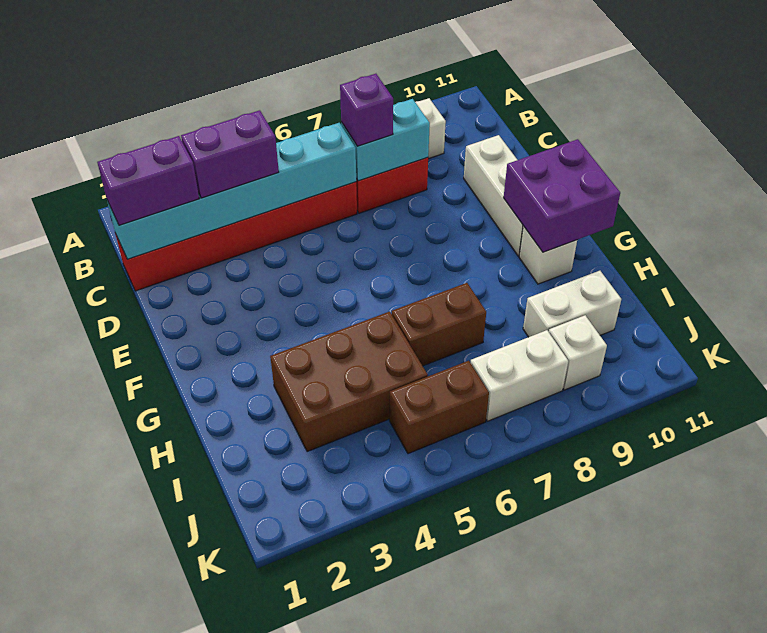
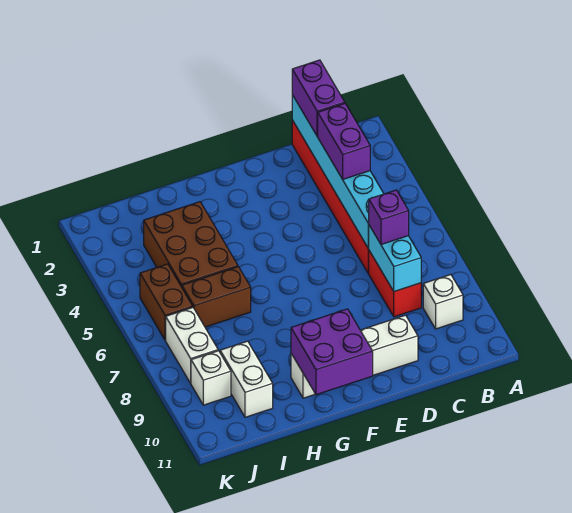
brown 1x2 brick [392,283,486,366] -> brown 1x2 brick turned to [182,267,251,327]

